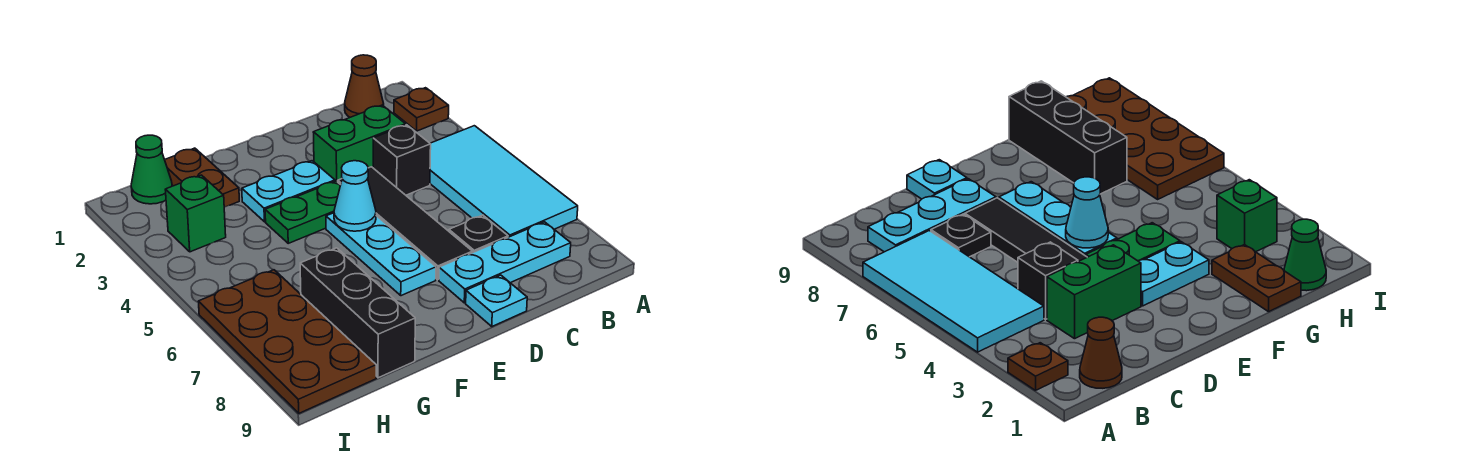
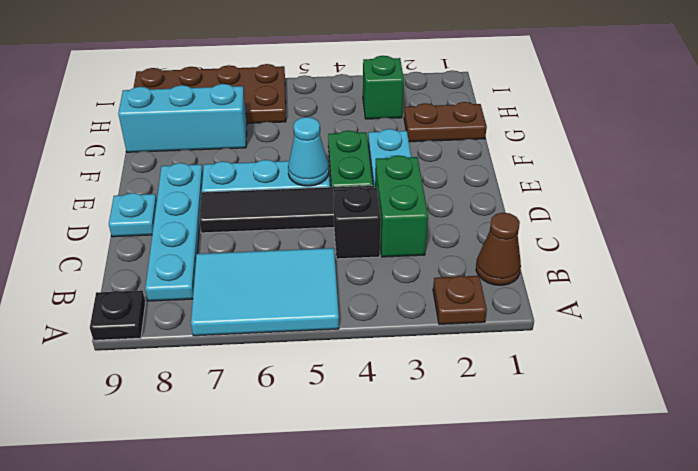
cyan 2x4 tile [430,126,578,237] -> cyan 2x3 tile [191,248,339,336]
cyan 1x3 plate [439,222,571,303] -> cyan 1x4 plate [145,163,203,301]
black 1x1 plate [449,215,508,253] -> black 1x1 plate moved to [90,290,145,340]
black 1x3 brick [300,248,415,378] -> cyan 1x3 brick [118,84,247,152]
green 1x1 cone [131,135,172,204] -> none

